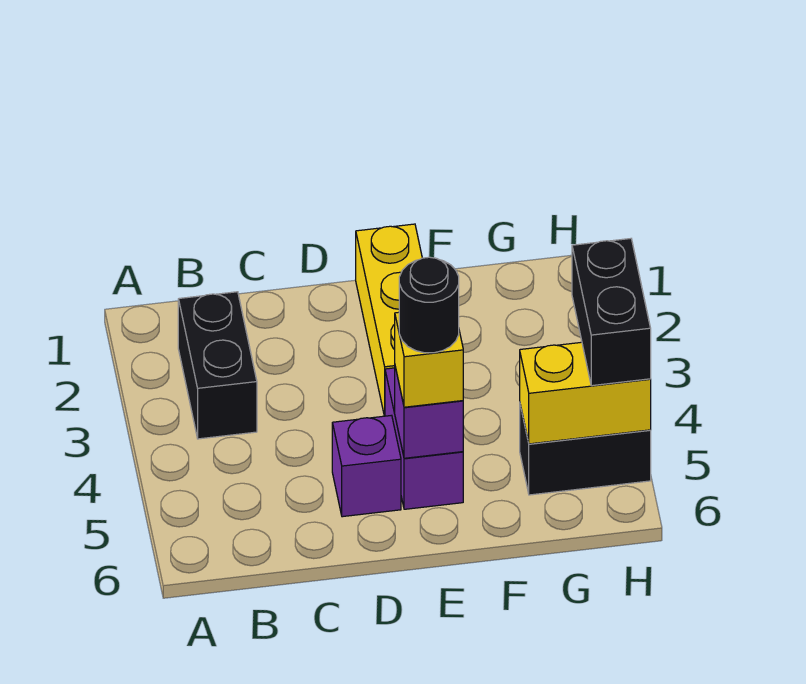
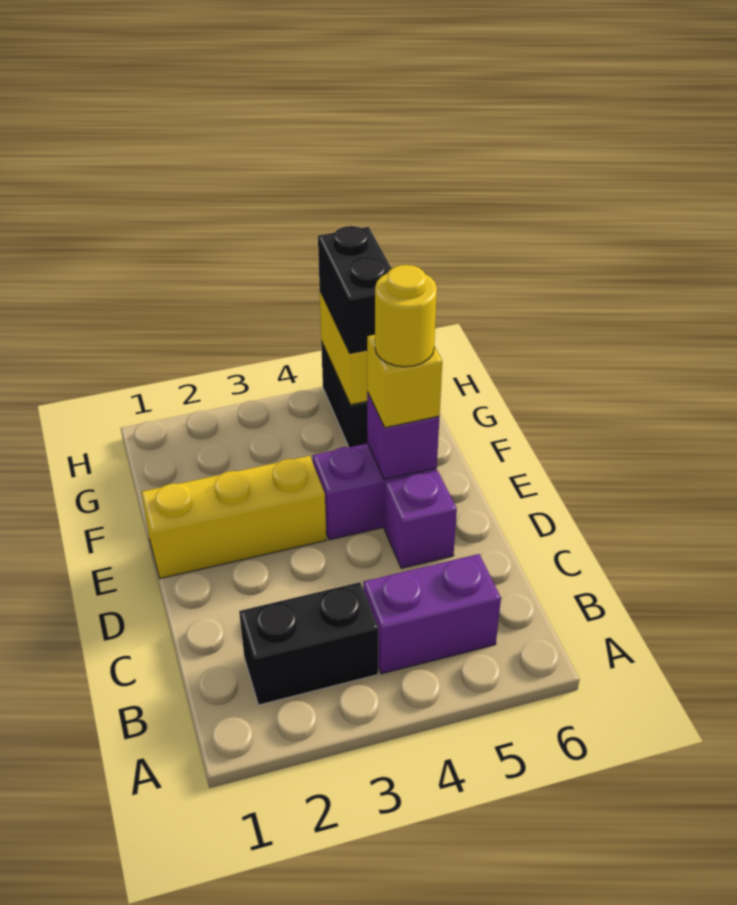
none -> purple 1x2 brick [363,554,501,674]
black 1x1 round brick [399,257,459,353] -> yellow 1x1 round brick [375,265,437,367]
black 1x2 brick [572,239,651,386] -> black 1x2 brick turned to [318,226,392,353]

